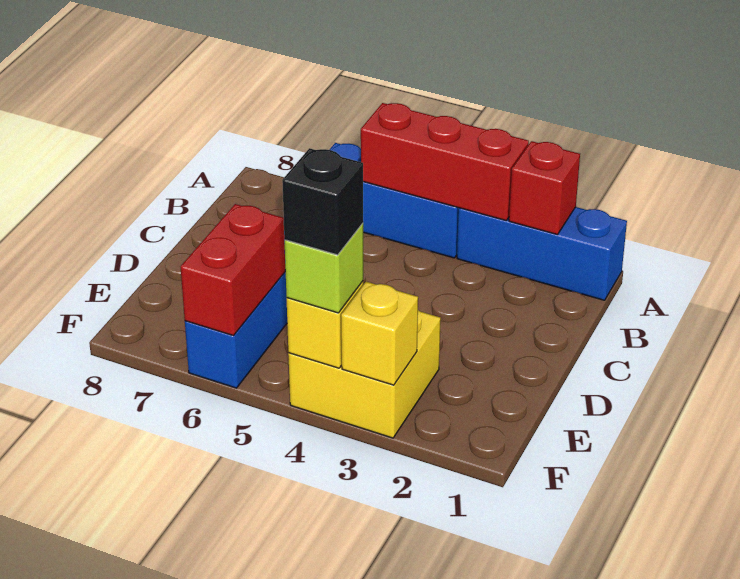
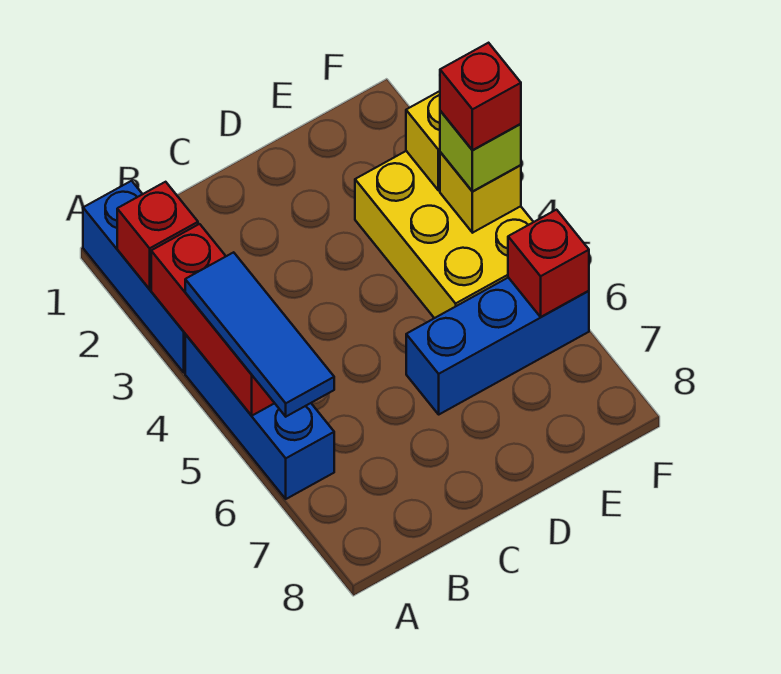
none -> blue 1x3 tile [185,252,334,417]
yellow 2x2 brick [288,310,441,438] -> yellow 2x3 brick [355,151,533,318]
red 1x2 brick [180,204,285,336] -> red 1x1 brick [508,210,589,317]
black 1x1 brick [282,148,363,255] -> red 1x1 brick [440,43,521,150]

